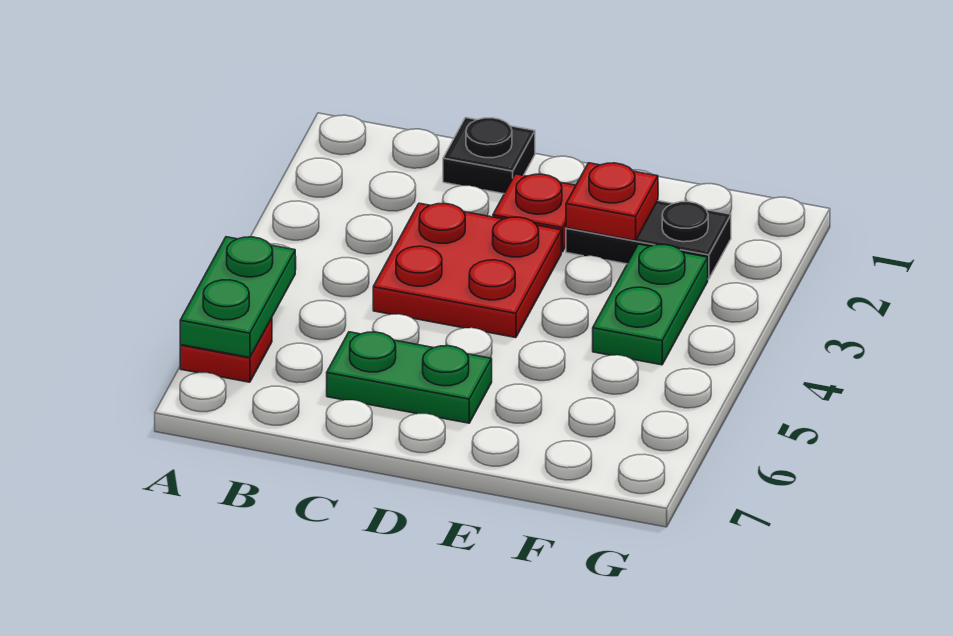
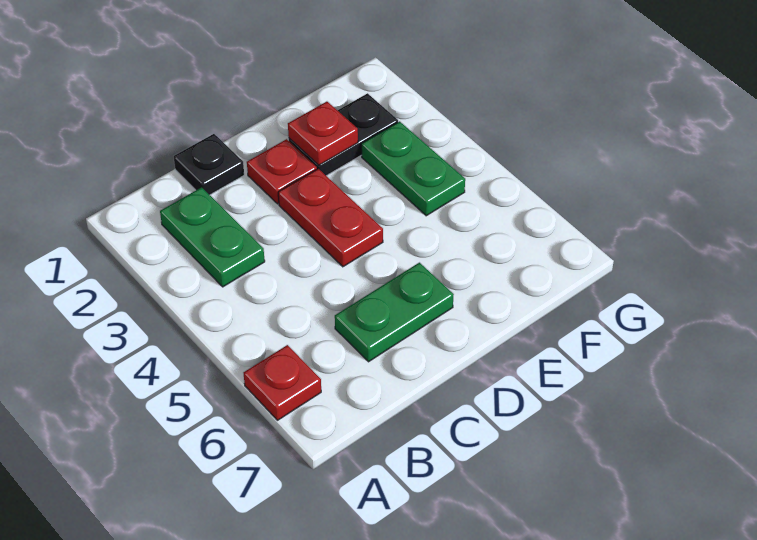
green 1x2 plate [180,237,295,357] -> green 1x2 plate moved to [160,187,265,287]
red 2x2 plate [373,203,561,338] -> red 1x2 plate [278,169,383,267]

